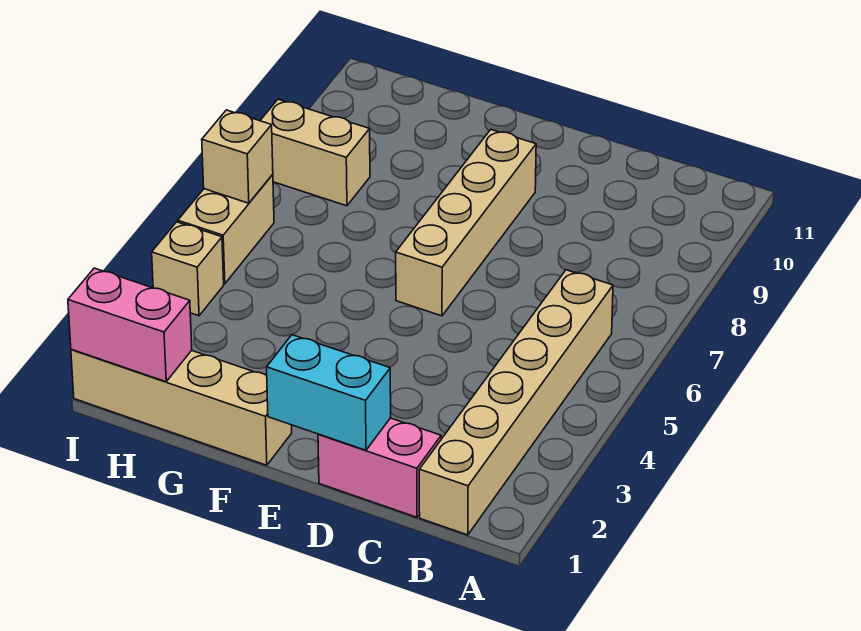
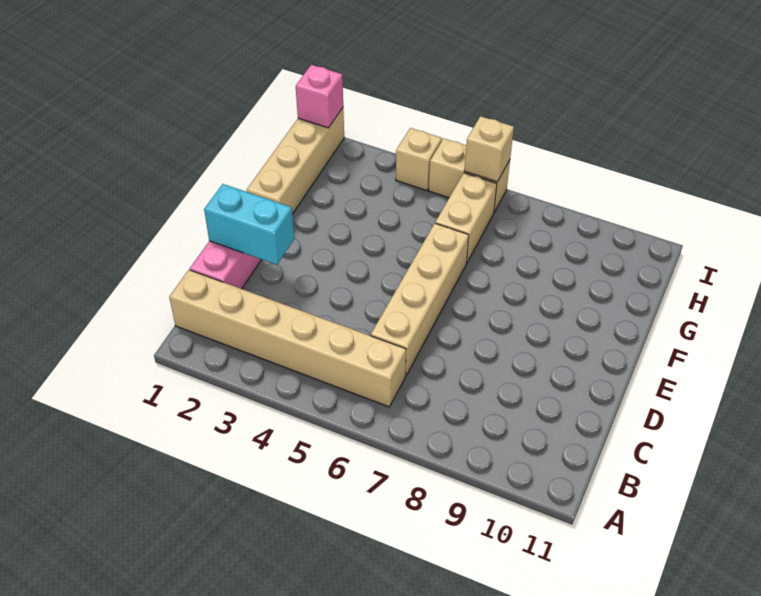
cyan 1x2 brick [267,335,391,450] -> cyan 1x2 brick turned to [204,184,294,265]
tan 1x4 brick [396,130,536,316] -> tan 1x4 brick turned to [371,223,469,376]
pink 1x2 brick [68,268,192,382] -> pink 1x1 brick [296,65,343,128]
tan 1x2 brick [260,99,370,206] -> tan 1x2 brick moved to [435,173,497,262]

